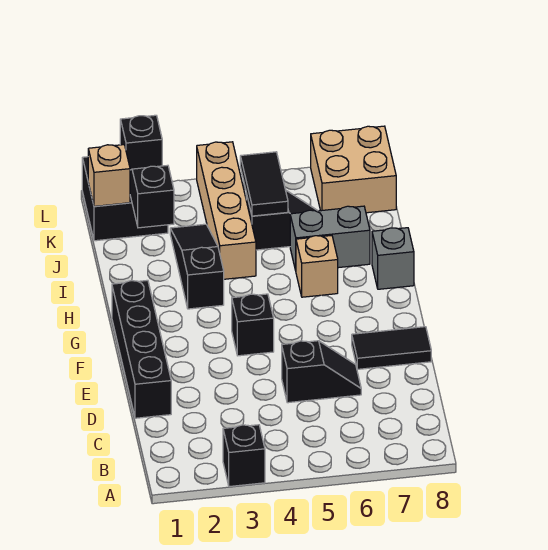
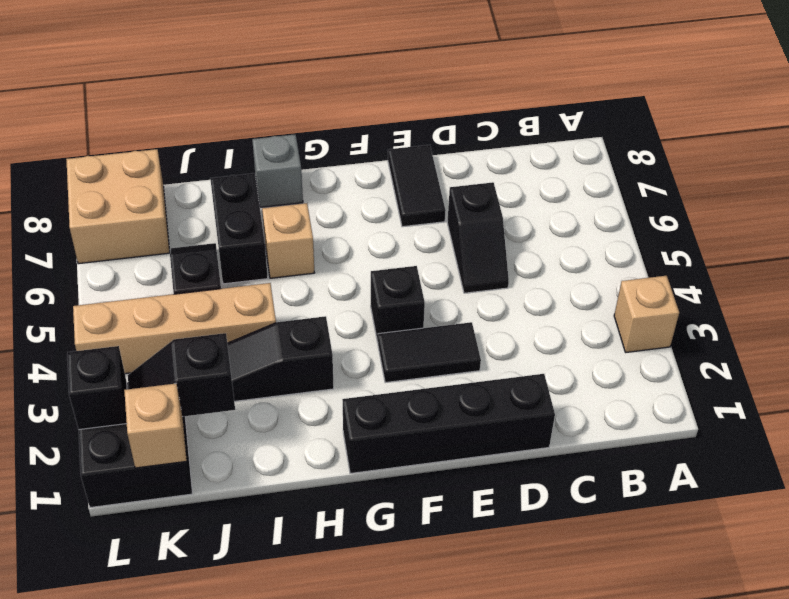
black 1x1 brick [223,425,265,487] -> tan 1x1 brick [614,276,679,352]
black 1x2 slope [282,341,361,403] -> black 1x2 slope turned to [447,182,509,293]
grey 1x2 brick [290,206,370,270] -> black 1x2 brick [210,173,268,284]
black 1x2 tile [240,152,288,216] -> black 1x2 tile moved to [378,322,481,383]

